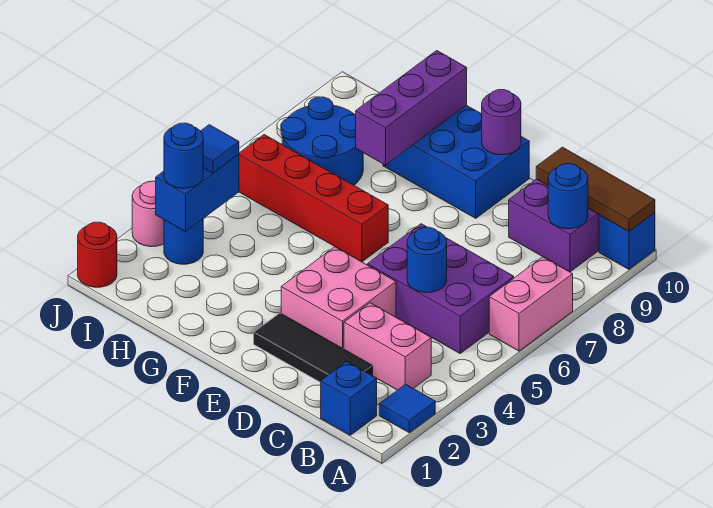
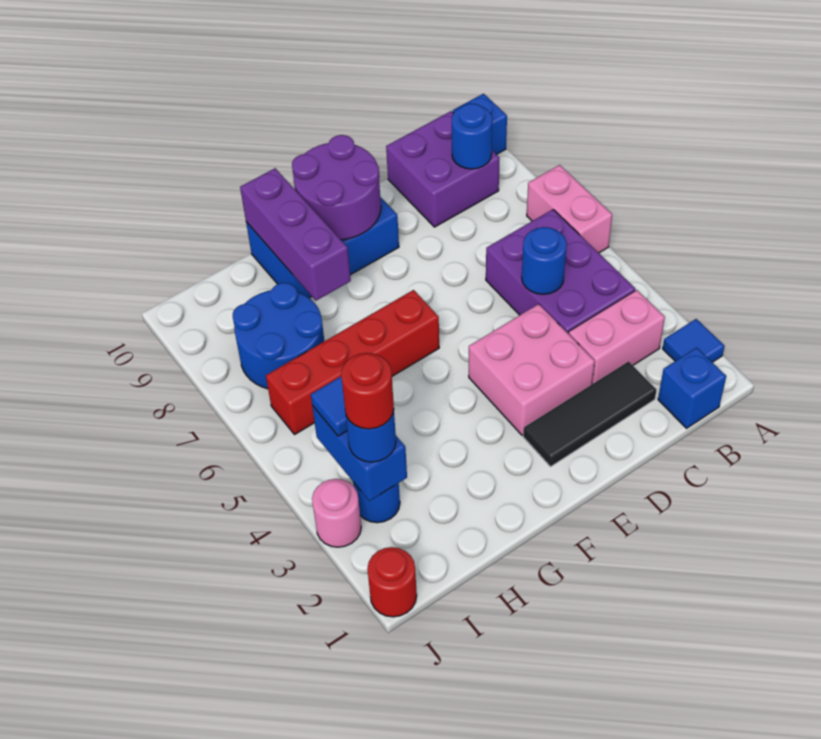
brown 1x3 tile [536,147,655,231] -> none
purple 2x3 brick [368,224,514,353] -> purple 2x3 brick turned to [486,209,635,334]
purple 1x1 round brick [482,90,521,155] -> purple 2x2 round brick [292,135,381,240]
none -> red 1x1 round brick [341,353,394,429]

